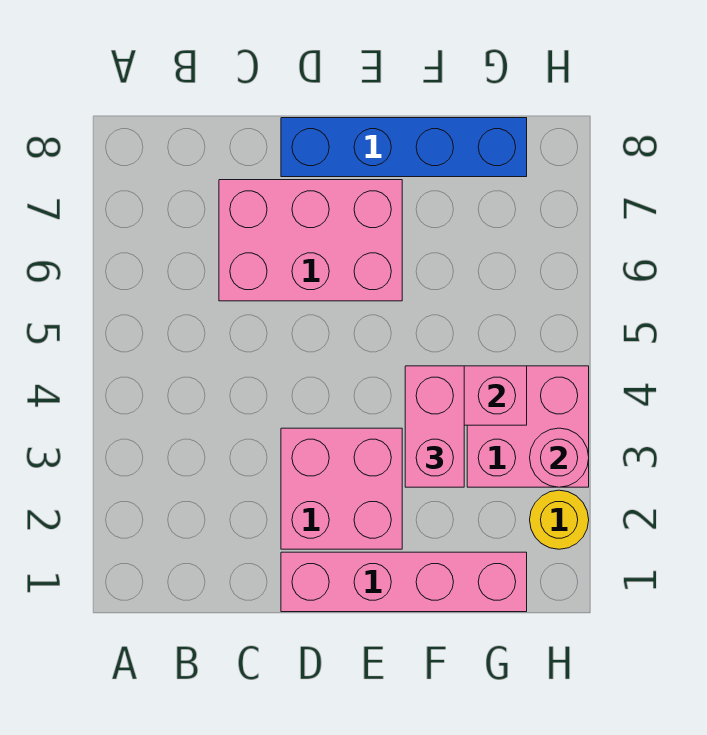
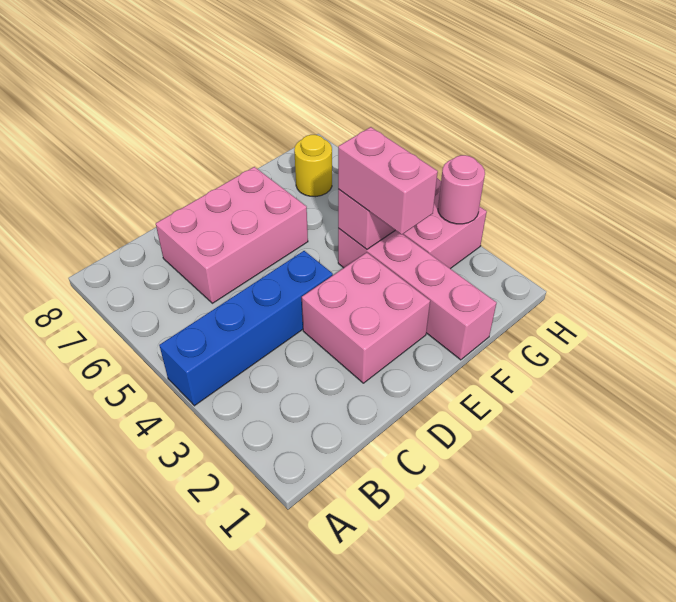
pink 1x4 brick [281,552,527,612] -> pink 1x4 brick turned to [338,228,496,360]
blue 1x4 brick [281,118,527,177] -> blue 1x4 brick moved to [159,251,333,406]
yellow 1x1 round brick [530,490,589,549] -> yellow 1x1 round brick moved to [294,135,332,197]

